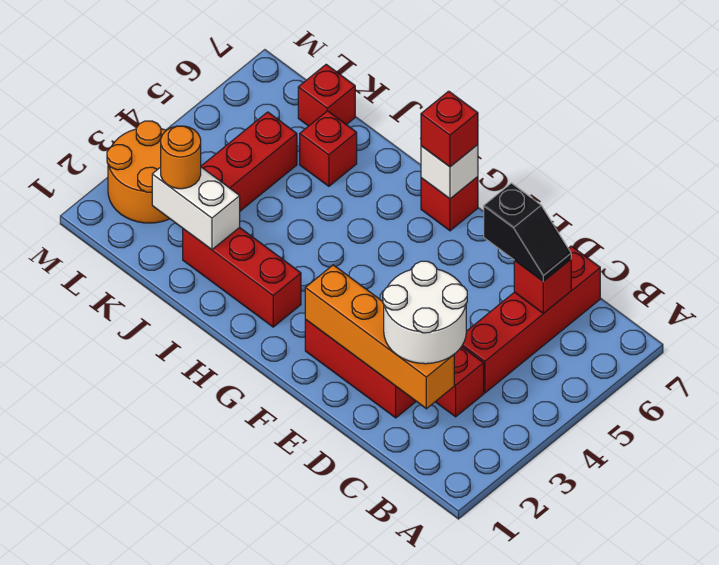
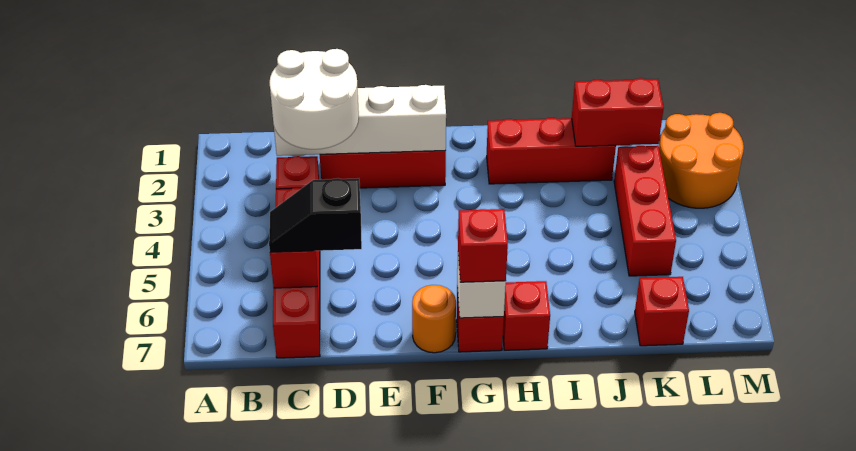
orange 1x4 brick [305,265,454,409] -> white 1x4 brick [274,85,446,156]
white 1x2 brick [152,167,240,250] -> red 1x2 brick [572,78,664,146]
red 1x1 brick [300,111,357,186] -> red 1x1 brick moved to [503,281,550,350]
orange 1x1 round brick [161,126,201,189] -> orange 1x1 round brick moved to [412,285,456,353]

